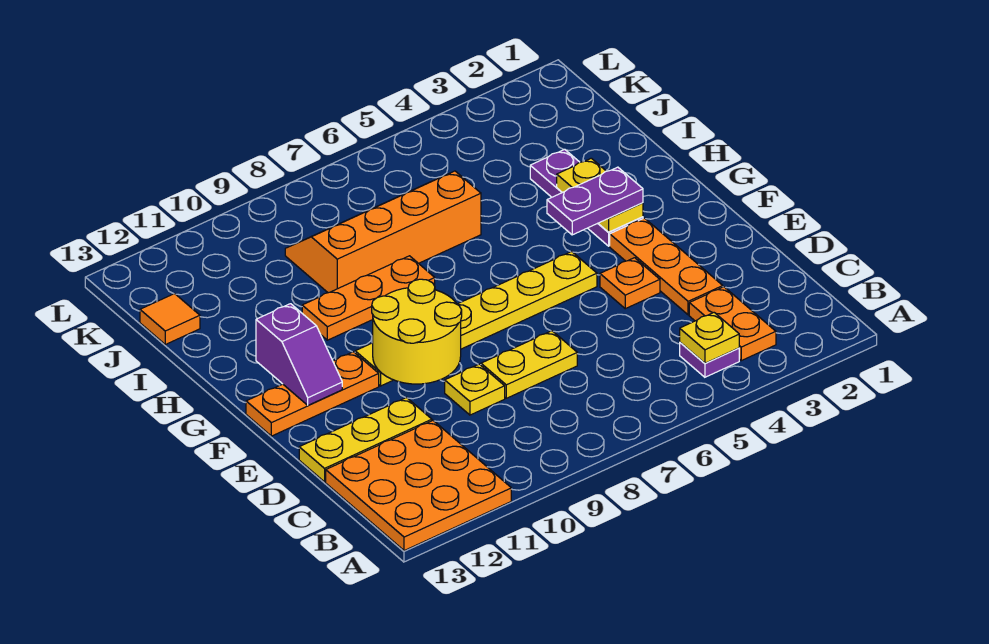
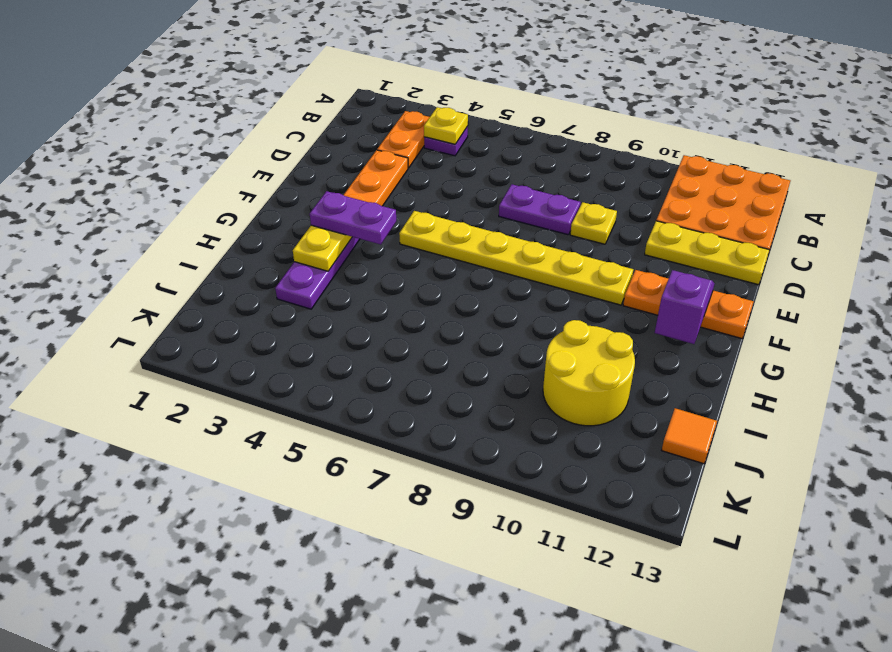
yellow 1x2 plate [481,331,577,398] -> purple 1x2 plate [499,184,581,235]
orange 1x1 plate [600,258,660,309] -> none
yellow 2x2 round brick [372,279,462,384] -> yellow 2x2 round brick moved to [543,320,635,426]
orange 1x3 plate [302,256,435,340] -> none
orange 2x4 slope [285,171,481,293] -> none

